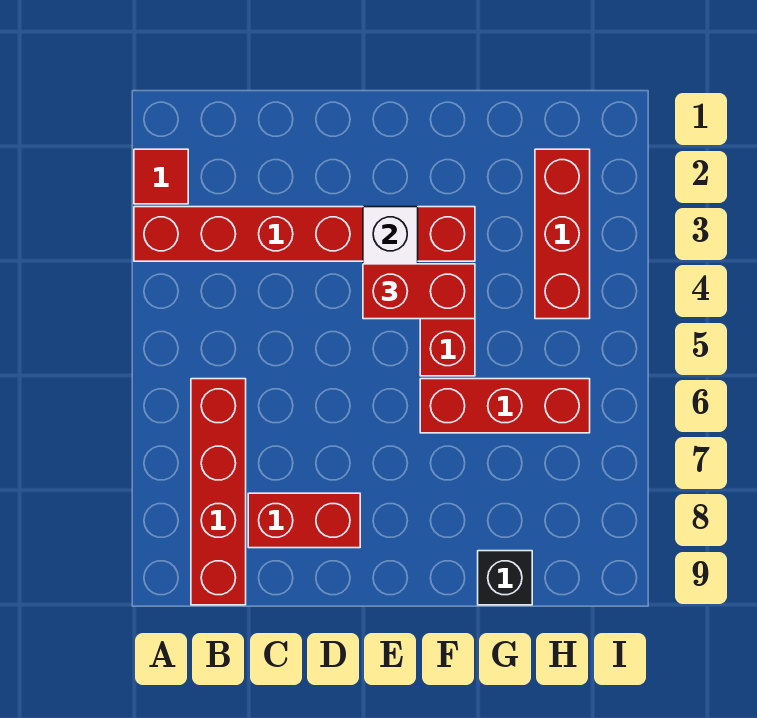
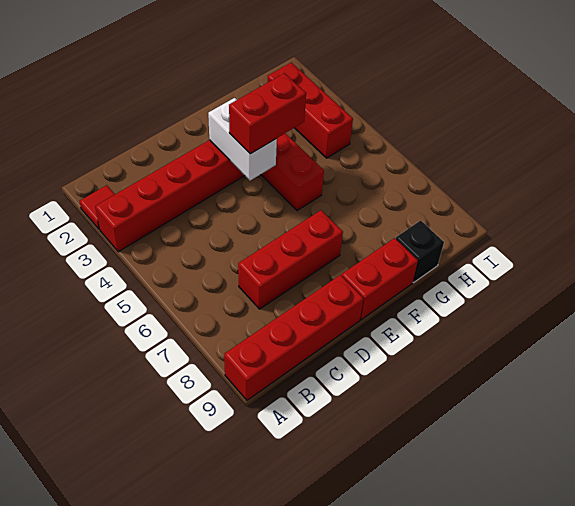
red 1x4 brick [191,379,246,605] -> red 1x4 brick turned to [224,275,364,400]
red 1x2 brick [248,493,360,548] -> red 1x2 brick moved to [342,238,418,320]
red 1x3 brick [420,379,590,433] -> red 1x3 brick moved to [238,210,343,309]

